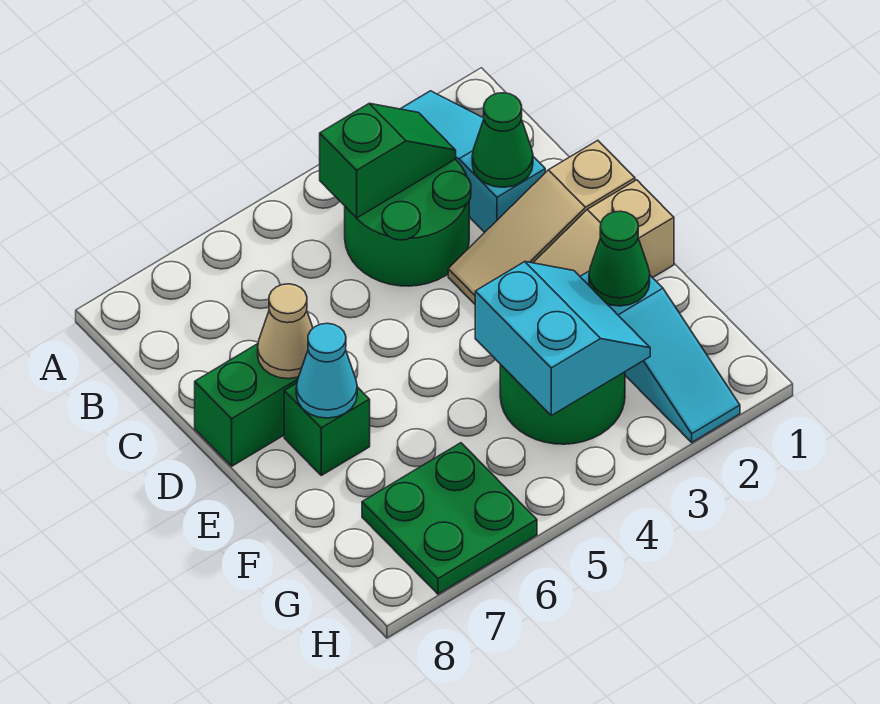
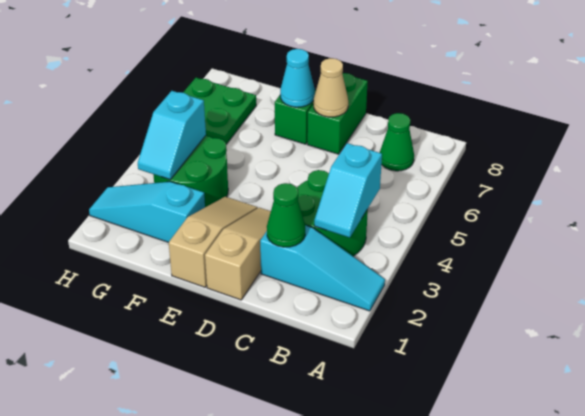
green 1x2 slope [320,103,456,218] -> cyan 1x2 slope [314,143,382,238]
green 1x1 cone [589,211,650,306] -> green 1x1 cone moved to [380,113,414,171]
cyan 2x2 slope [475,262,650,415] -> cyan 1x2 slope [138,91,206,180]

